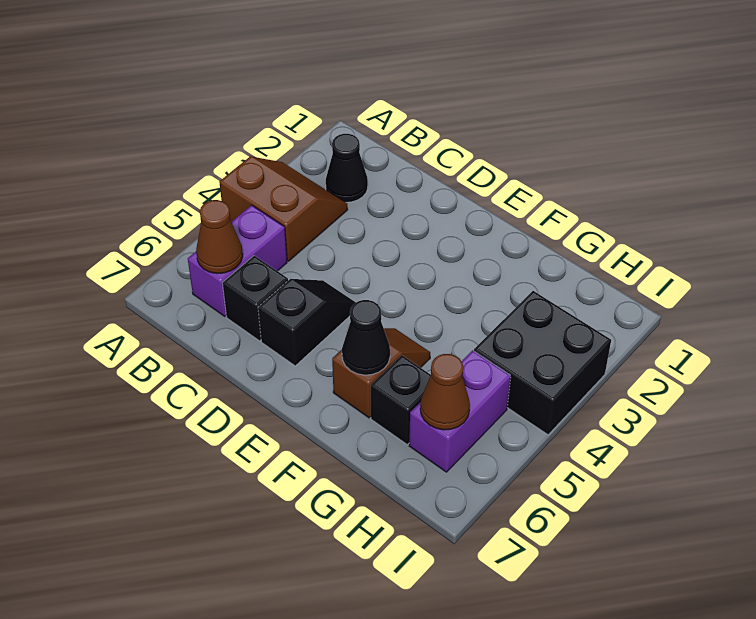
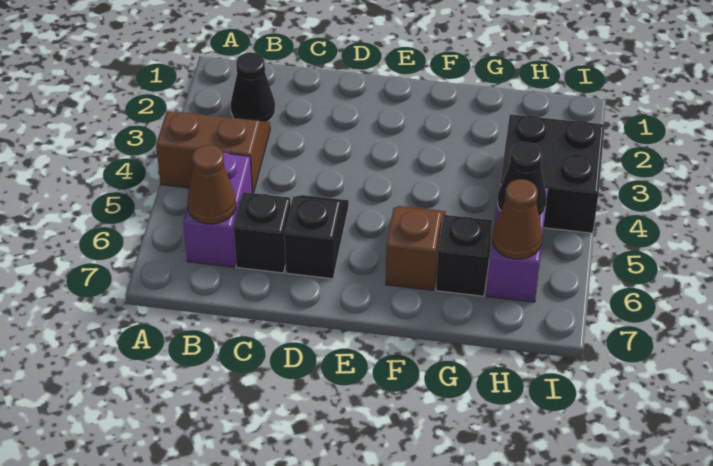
black 1x1 cone [342,300,390,375] -> black 1x1 cone moved to [498,142,547,216]

